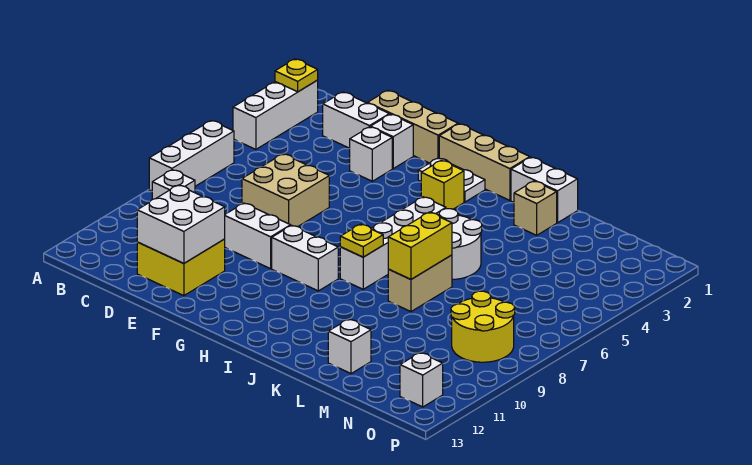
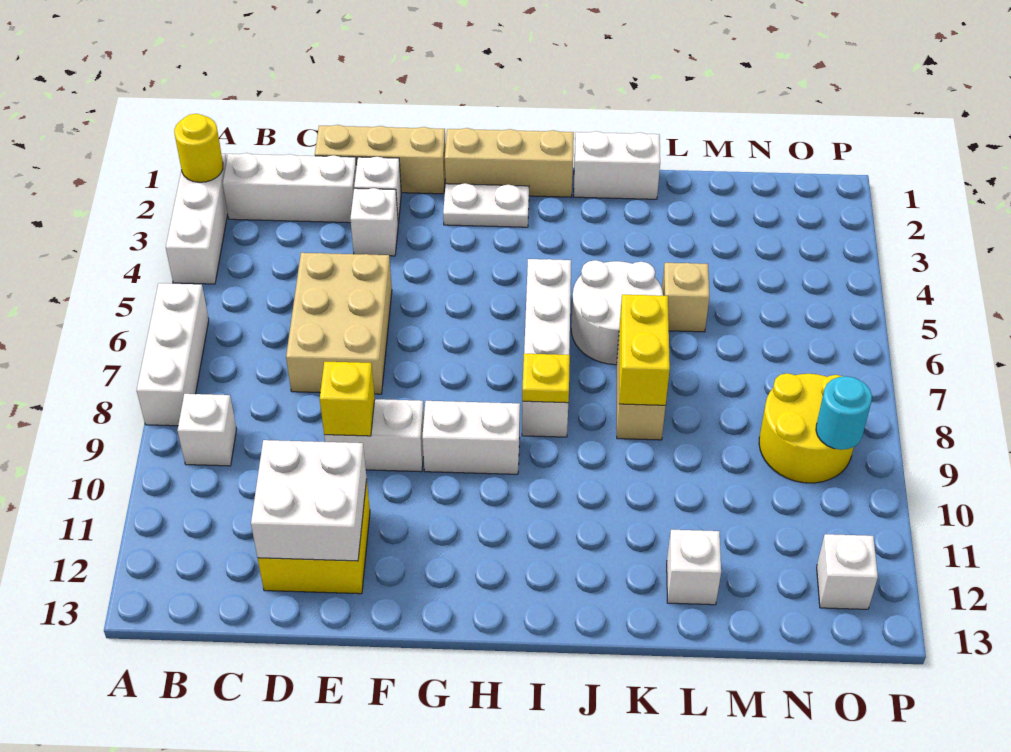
yellow 1x1 plate [275,59,318,92] -> yellow 1x1 round brick [174,114,223,182]
white 1x2 brick [323,92,389,148] -> white 1x3 brick [223,153,357,223]
tan 2x2 brick [242,154,329,227] -> tan 2x3 brick [286,253,392,394]
yellow 1x1 brick [421,160,464,209] -> yellow 1x1 brick moved to [320,362,375,436]
tan 1x1 brick [514,181,557,235] -> tan 1x1 brick moved to [662,263,710,332]
none -> cyan 1x1 round brick [816,376,872,450]

